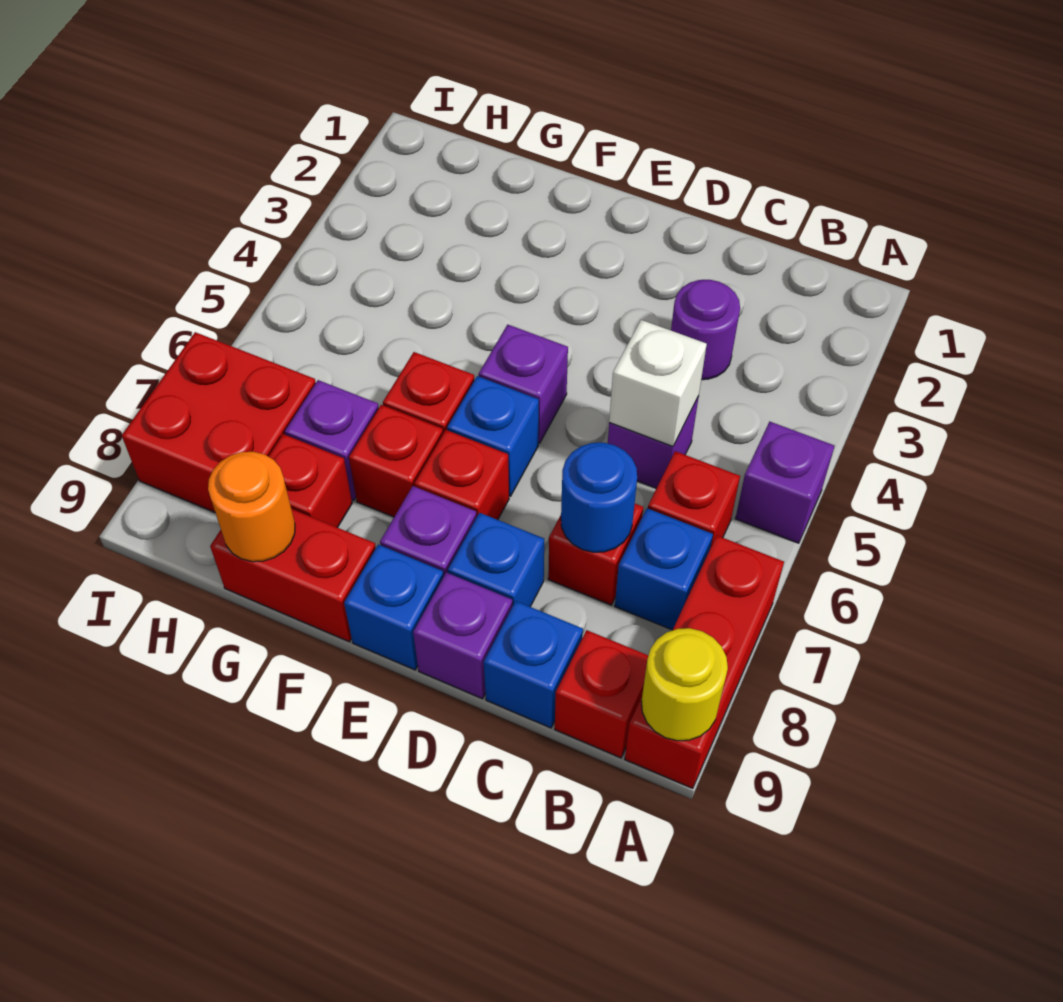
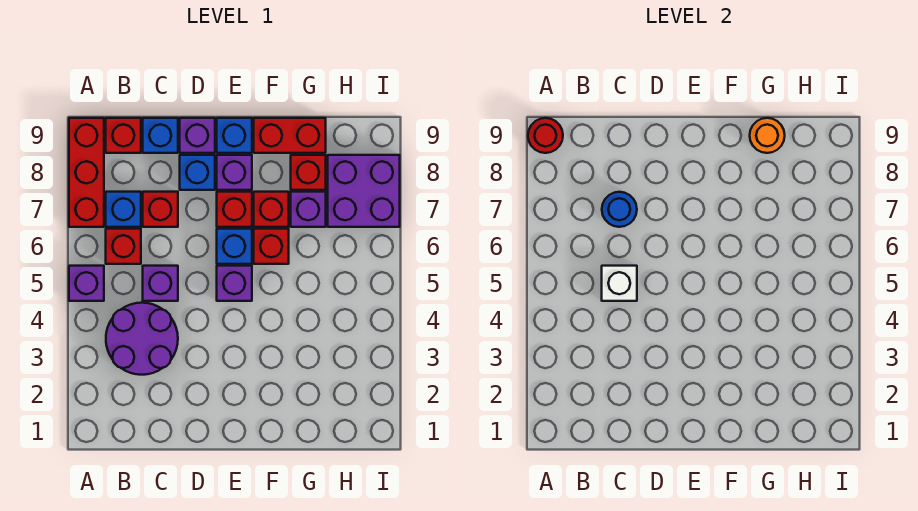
yellow 1x1 round brick [641,628,728,741] -> red 1x1 round brick [528,118,563,153]
purple 1x1 round brick [671,280,740,380] -> purple 2x2 round brick [106,303,178,375]
red 2x2 brick [122,332,316,512] -> purple 2x2 brick [328,155,400,227]

